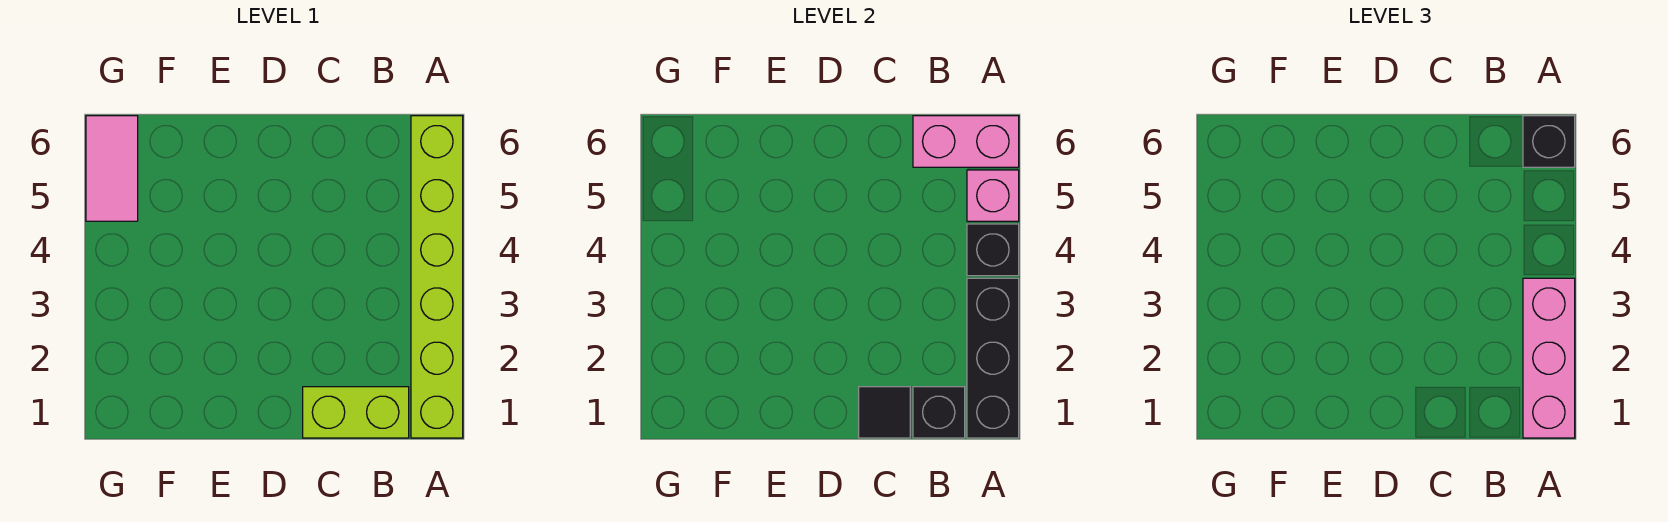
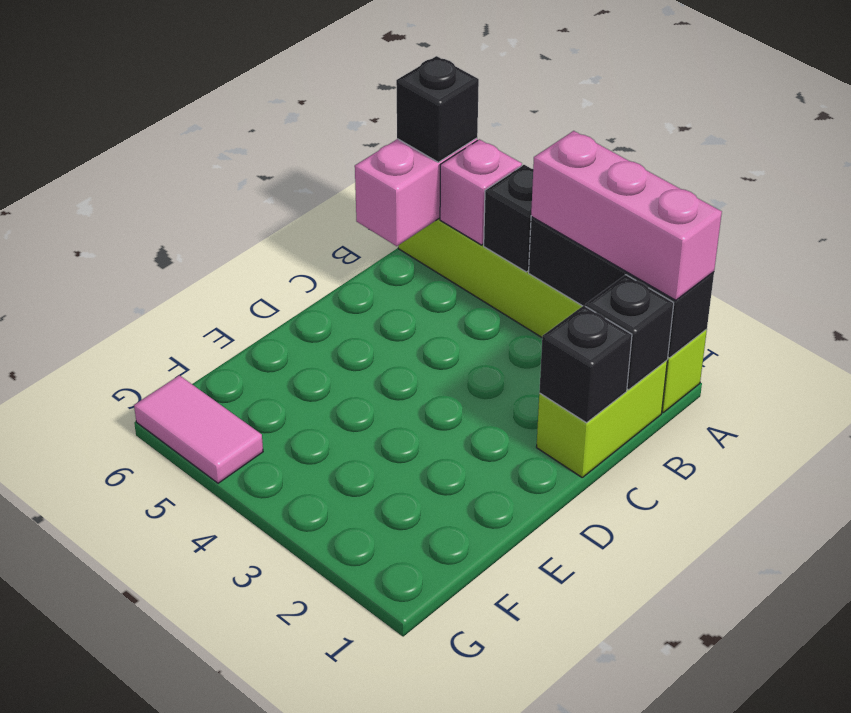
black 1x1 tile [859,387,910,438] -> black 1x1 brick [539,306,632,423]

